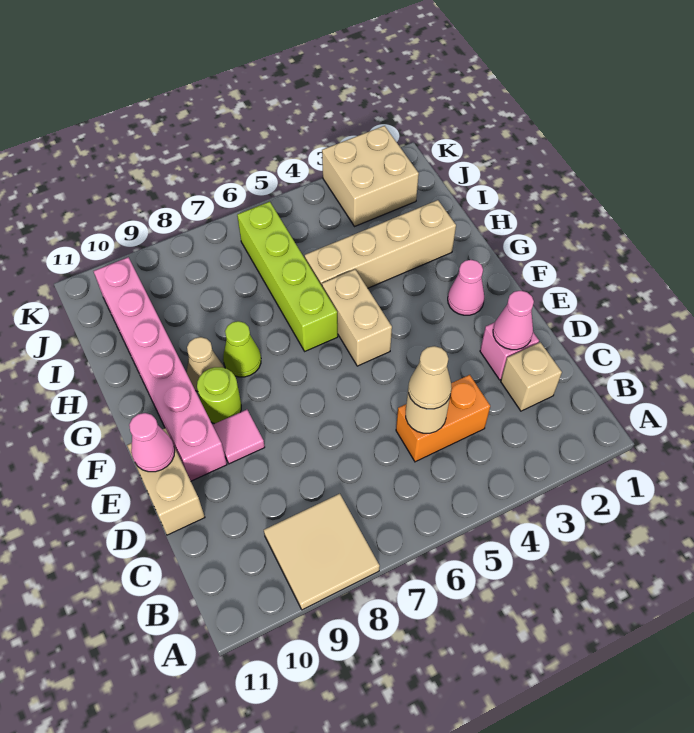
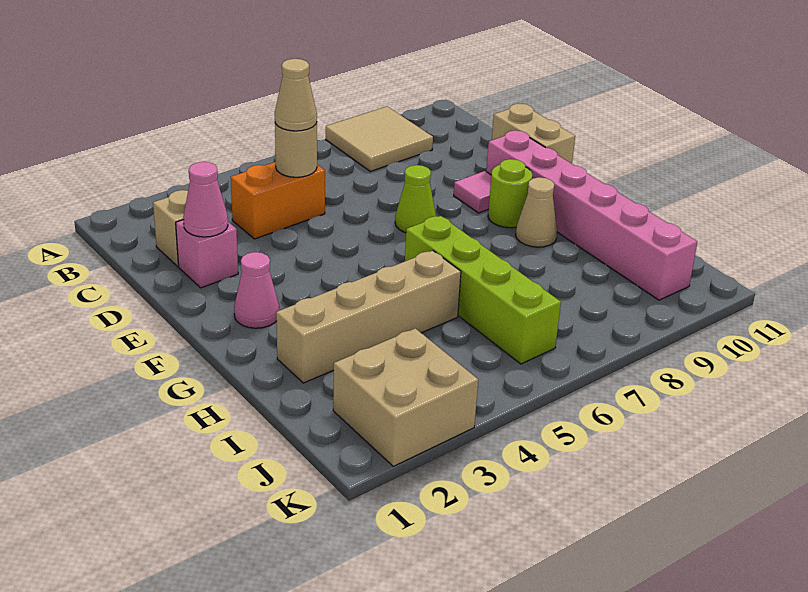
pink 1x1 cone [129,413,175,472] -> none
tan 1x2 brick [322,269,392,366] -> none
lime 1x1 cone [223,321,261,377] -> lime 1x1 cone moved to [395,165,436,233]

